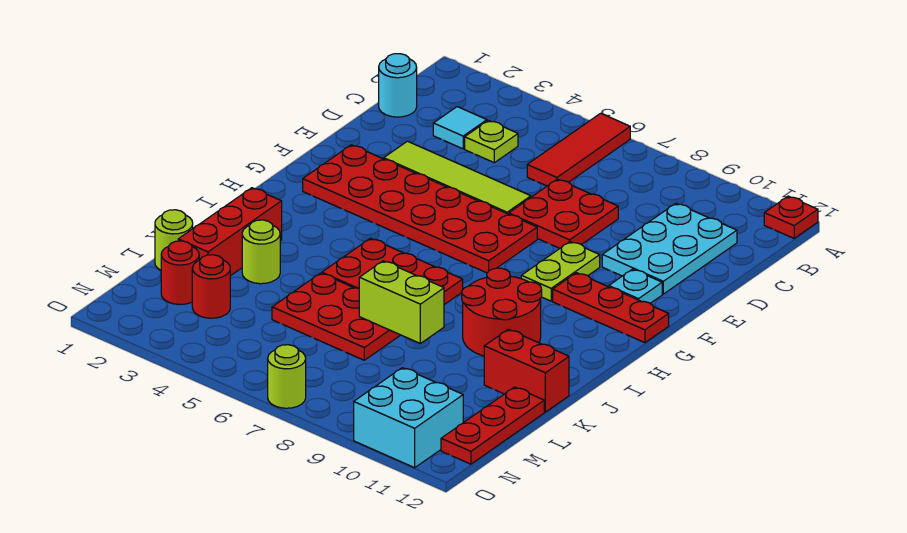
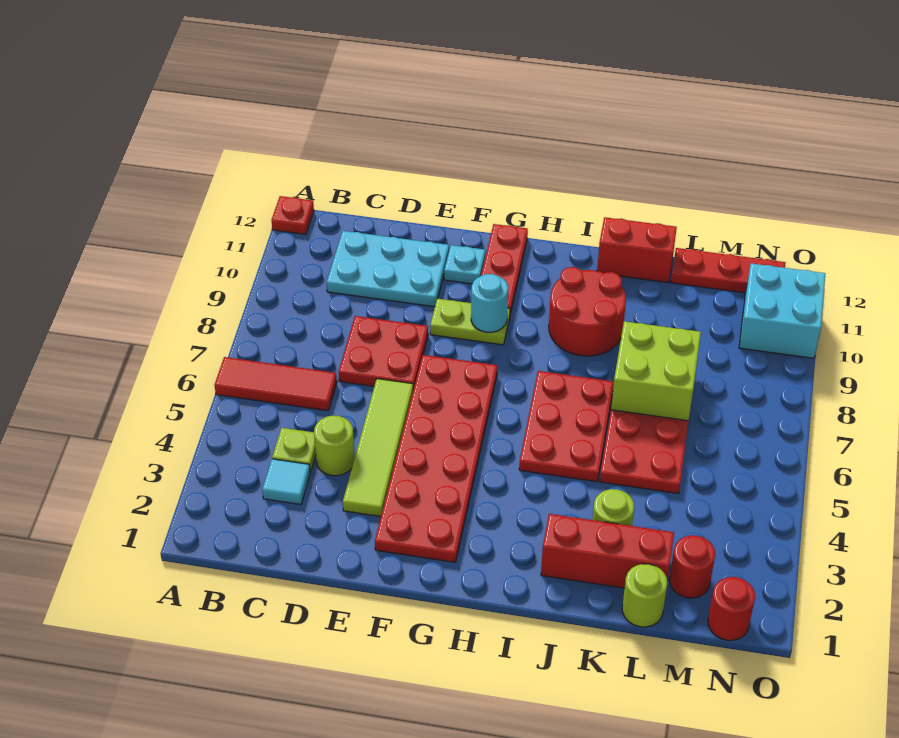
cyan 1x1 round brick [379,54,417,117] -> cyan 1x1 round brick moved to [471,274,508,332]
lime 1x2 brick [359,261,444,343] -> lime 2x2 brick [611,321,701,421]
red 1x2 brick [484,329,569,412] -> red 1x2 brick turned to [597,217,677,283]
red 1x1 round brick [192,255,230,318] -> red 1x1 round brick moved to [708,577,755,640]
lime 1x1 round brick [268,345,306,408] -> lime 1x1 round brick moved to [314,416,355,476]

